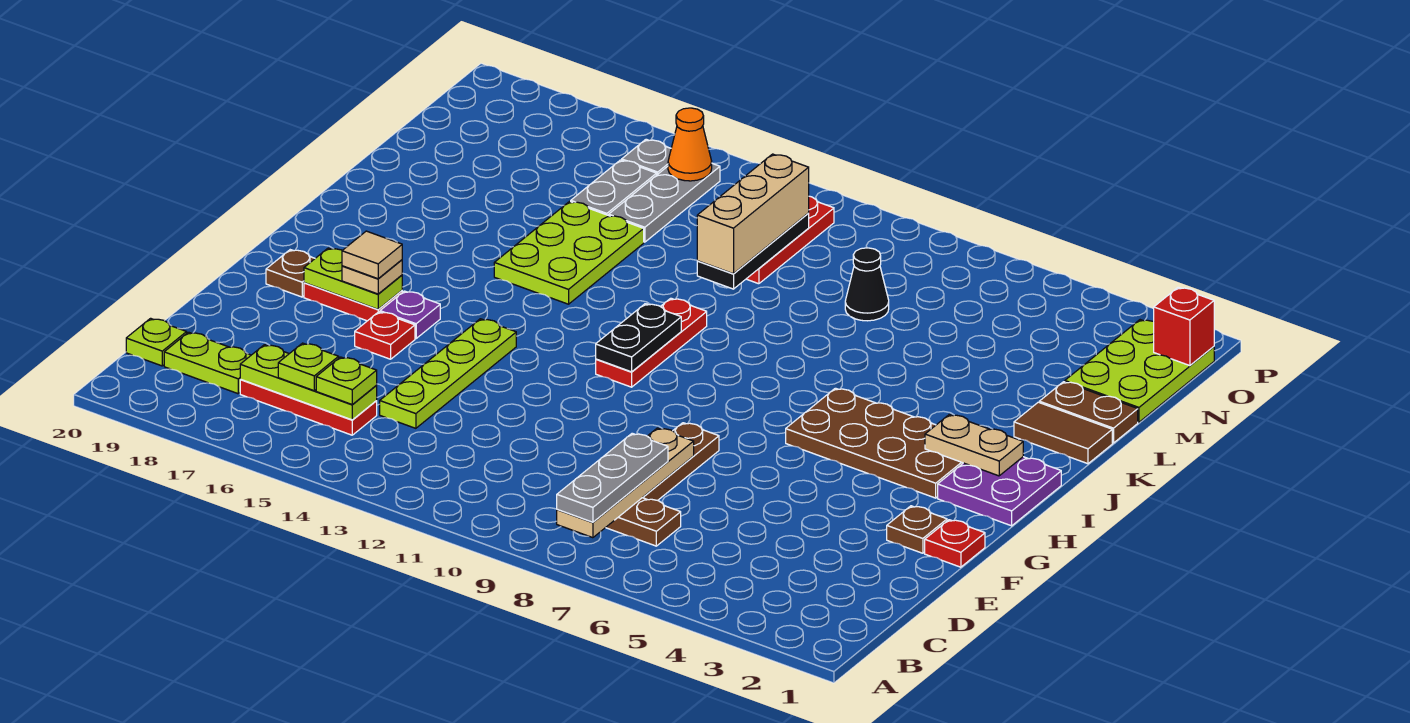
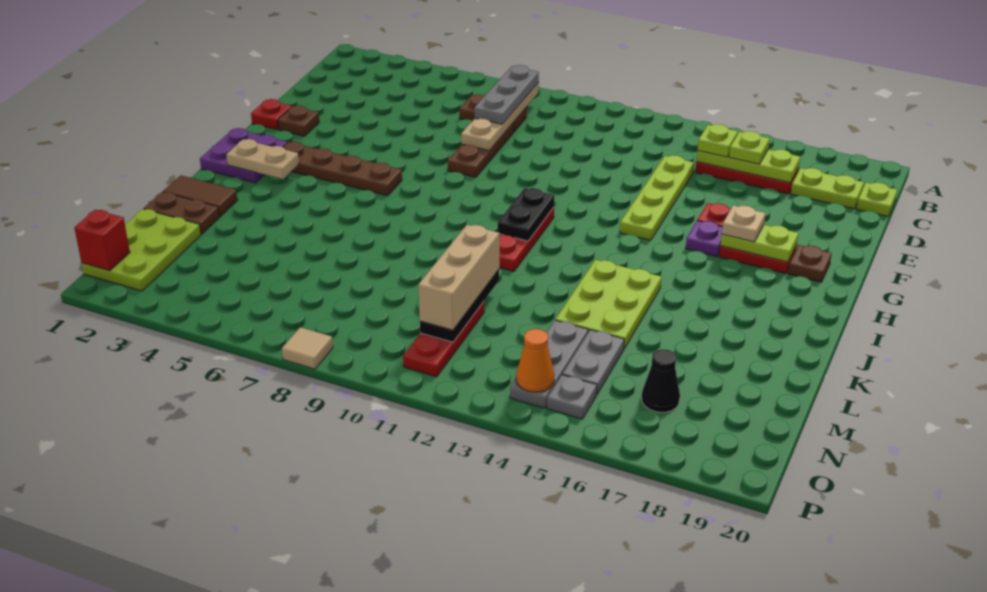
tan 1x1 tile [342,231,402,279] -> tan 1x1 tile moved to [282,327,333,369]
brown 2x4 plate [786,388,963,498] -> brown 1x4 plate [284,142,402,196]
black 1x1 cone [845,248,889,321] -> black 1x1 cone moved to [642,349,680,412]

